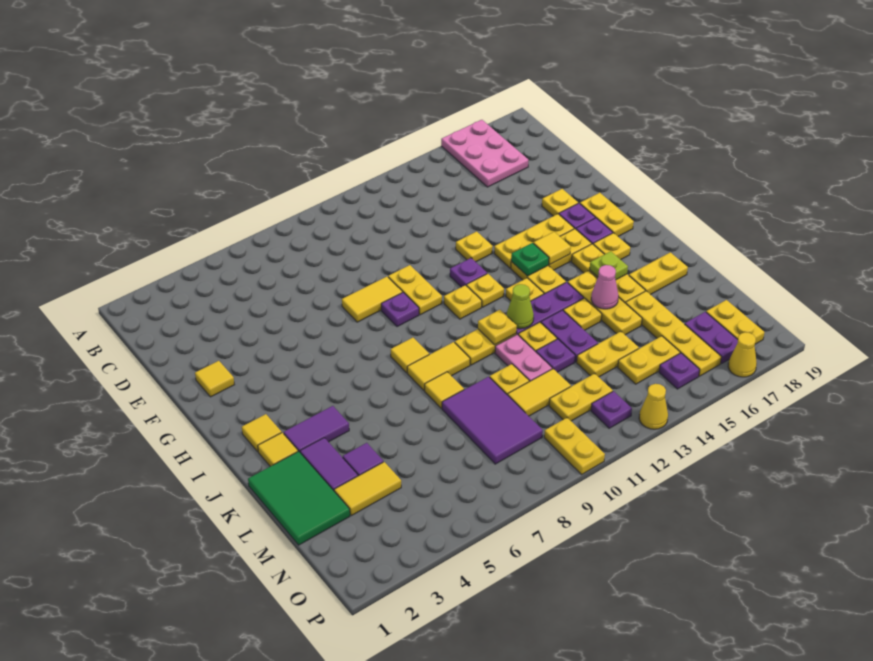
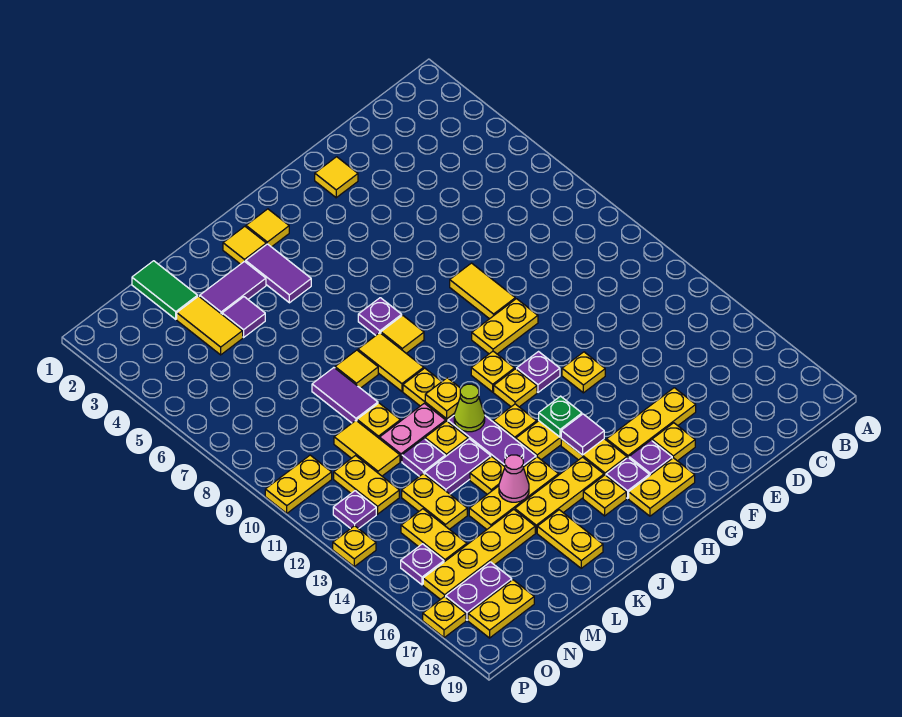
pink 2x3 plate [441,120,528,187] -> none
purple 1x1 plate [381,292,419,327] -> purple 1x1 plate moved to [358,298,402,335]
yellow 1x3 plate [494,214,574,268] -> yellow 1x3 plate turned to [607,388,696,458]
yellow 1x1 tile [533,232,571,265] -> purple 1x1 tile [561,414,604,455]
lime 1x1 plate [590,251,628,280] -> none
green 2x3 tile [248,451,350,545] -> green 1x2 tile [132,261,198,319]
purple 2x3 tile [442,377,543,464] -> purple 1x2 tile [312,368,378,423]
yellow 1x1 cone [639,384,668,429] -> yellow 1x1 plate [333,526,376,567]
yellow 1x1 cone [728,332,757,377] -> yellow 1x1 plate [423,597,466,638]

